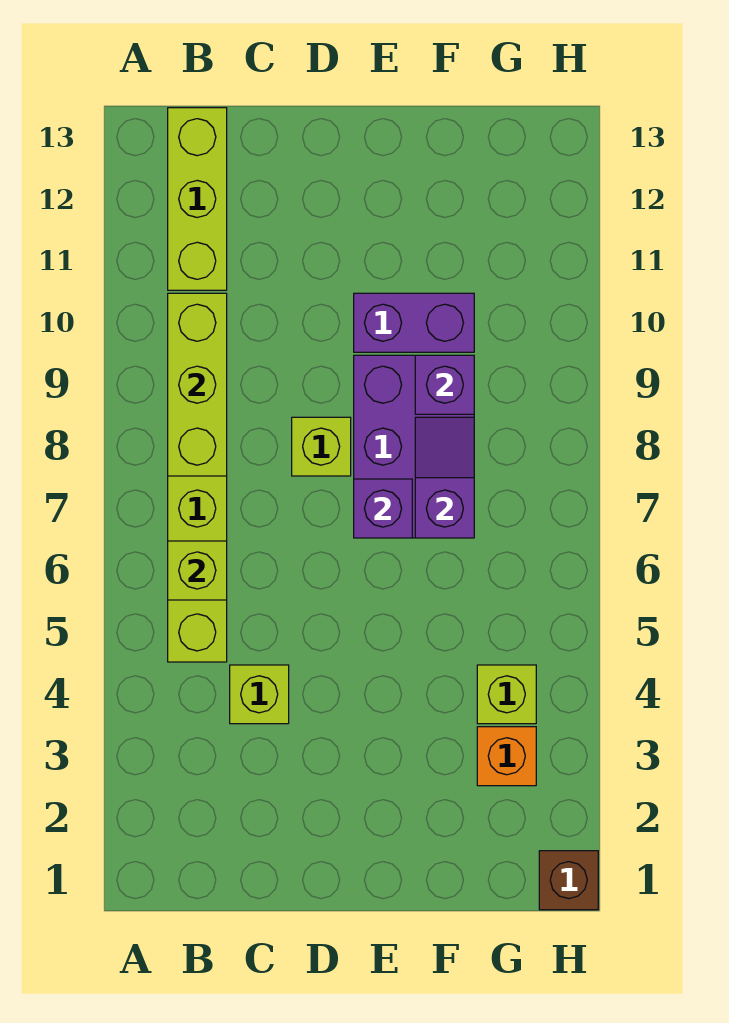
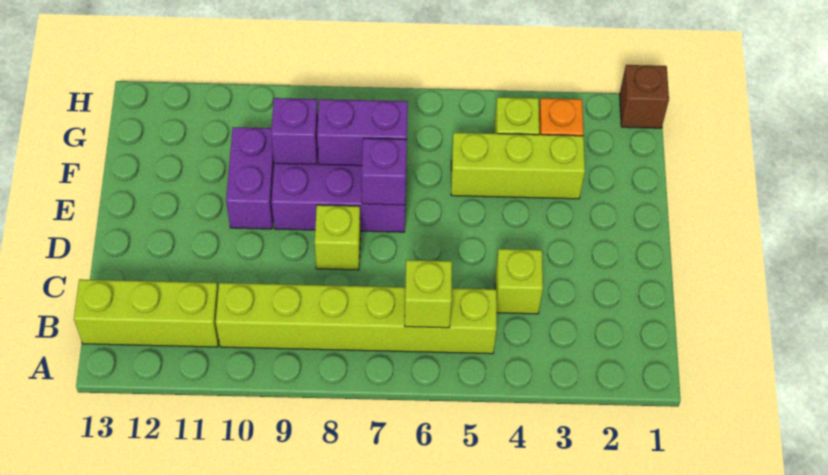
lime 1x3 brick [168,293,227,476] -> lime 1x3 brick moved to [451,133,585,199]
purple 1x2 slope [415,417,474,538] -> purple 1x2 brick [317,99,408,166]

